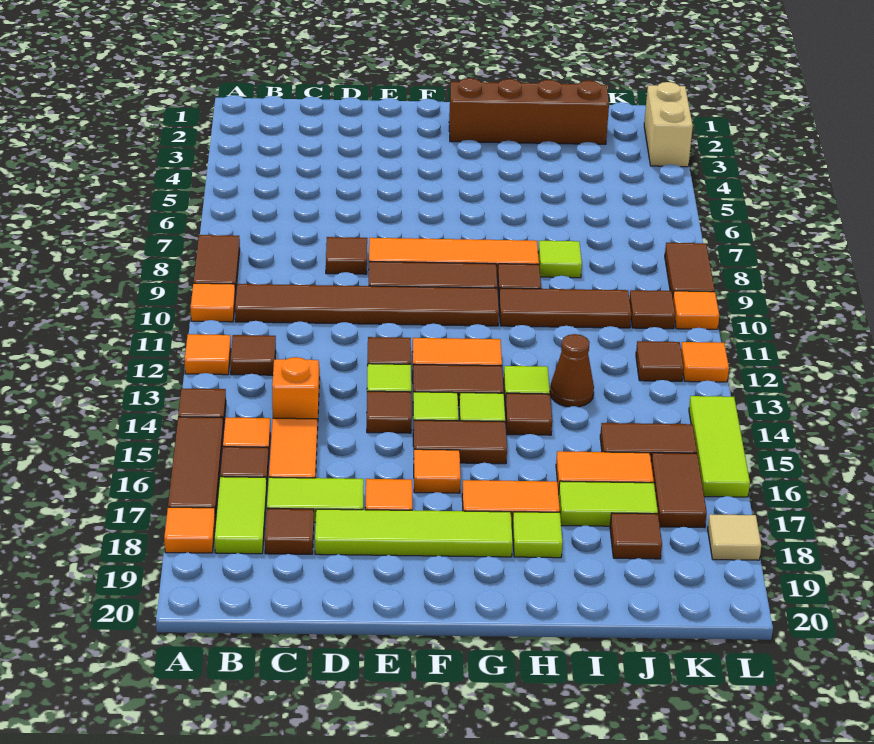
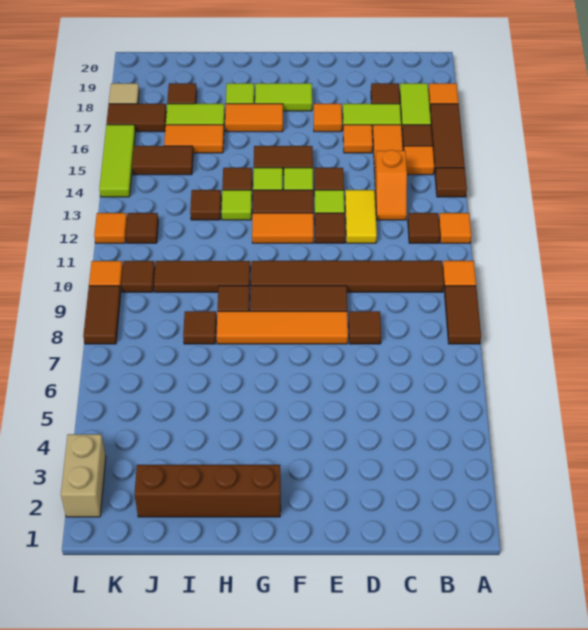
none -> yellow 1x2 tile [345,190,377,243]
lime 1x4 tile [315,509,513,557] -> lime 1x2 tile [255,83,312,111]
orange 1x1 tile [414,449,461,493] -> orange 1x1 tile moved to [343,125,373,153]
lime 1x1 tile [538,241,582,278] -> brown 1x1 tile [183,311,216,344]
brown 1x1 cone [550,334,594,407] -> brown 1x1 tile [190,190,221,220]
brown 1x2 tile [651,453,707,528] -> brown 1x2 tile turned to [107,104,167,132]

